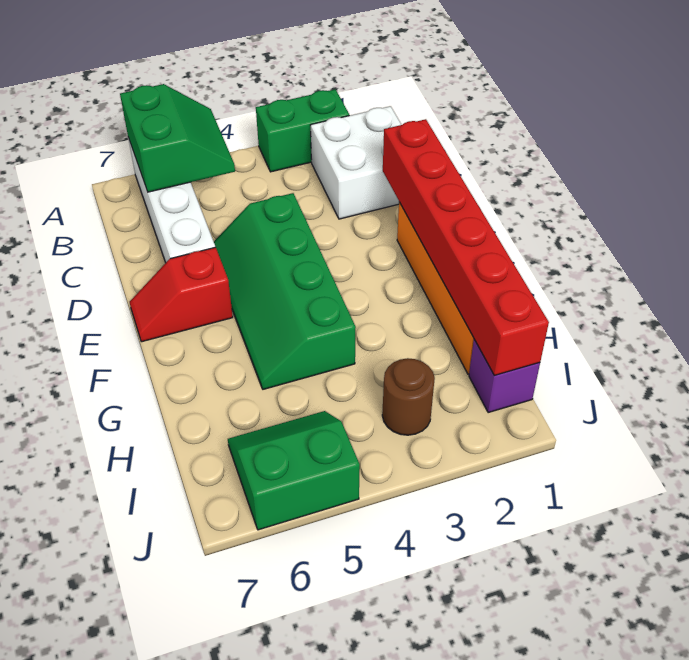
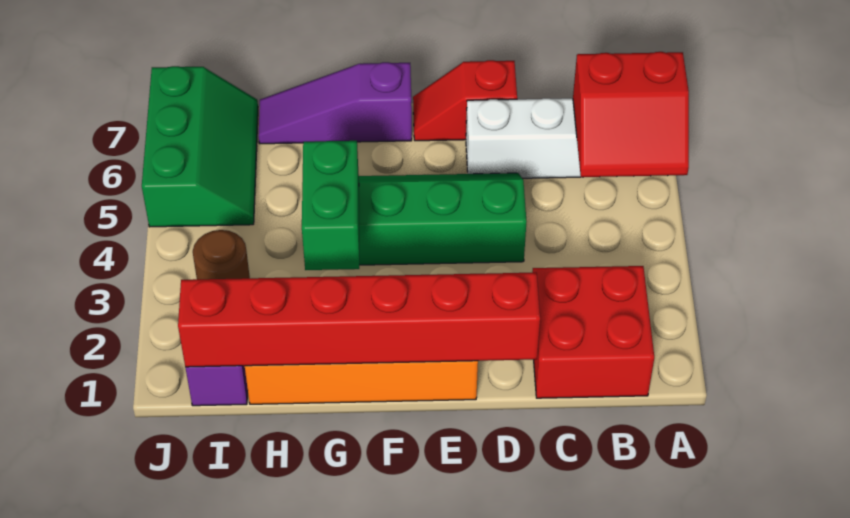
green 1x2 brick [256,89,349,172] -> green 1x2 brick moved to [302,141,359,270]
green 2x2 slope [120,84,235,192] -> red 2x2 slope [573,52,689,177]
white 2x2 brick [311,106,401,219] -> red 2x2 brick [532,266,654,398]
red 1x2 slope [130,247,233,342] -> red 1x2 slope turned to [413,60,517,141]
none -> purple 1x3 slope [259,62,412,144]
green 2x2 slope [228,411,360,530] -> green 2x3 slope [142,66,258,227]

